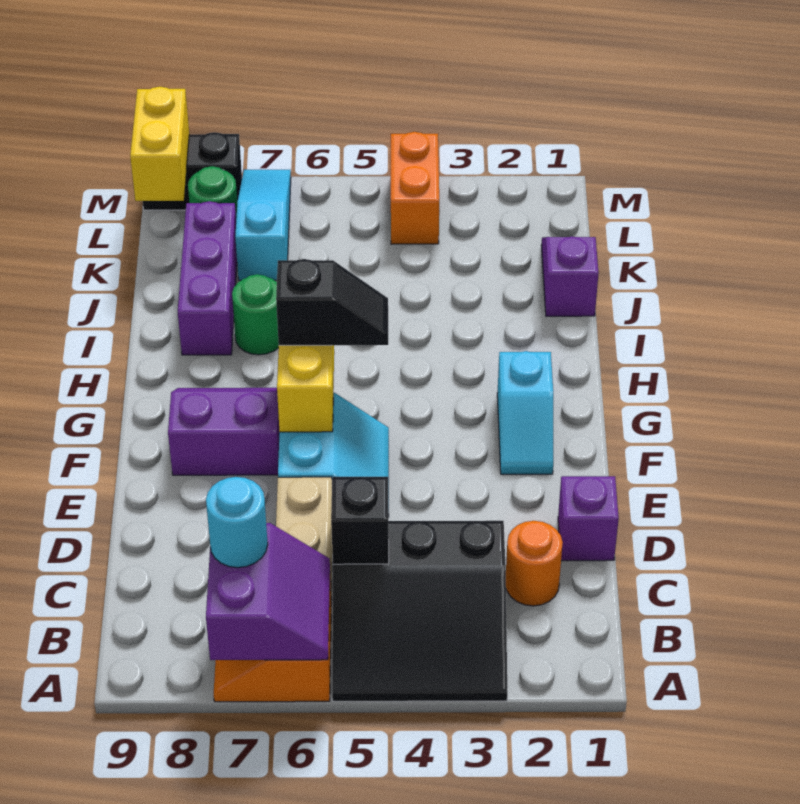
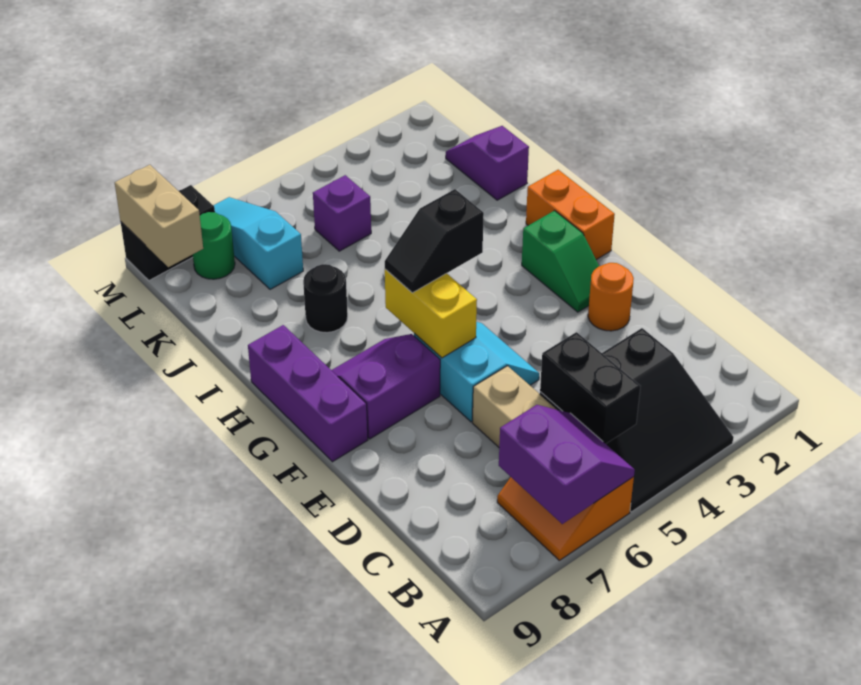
cyan 1x1 round brick [206,477,268,568] -> none
orange 1x1 round brick [506,521,563,606] -> orange 1x1 round brick moved to [588,263,634,331]
black 1x1 brick [331,477,389,564] -> black 1x2 brick [540,332,641,444]
purple 1x1 brick [558,476,619,561] -> purple 1x1 brick moved to [313,175,371,251]
cyan 1x2 slope [497,351,553,474] -> green 1x2 slope [522,211,599,312]
black 1x2 slope [276,259,388,345] -> black 1x2 slope turned to [385,189,484,293]
green 1x1 round brick [232,274,279,355] -> black 1x1 round brick [303,264,348,333]
purple 1x3 brick [178,201,237,355] -> purple 1x3 brick moved to [248,325,368,462]
orange 1x2 brick [391,132,439,244] -> orange 1x2 brick moved to [526,170,615,260]
yellow 1x2 brick [130,87,189,201] -> tan 1x2 brick [115,165,203,267]

